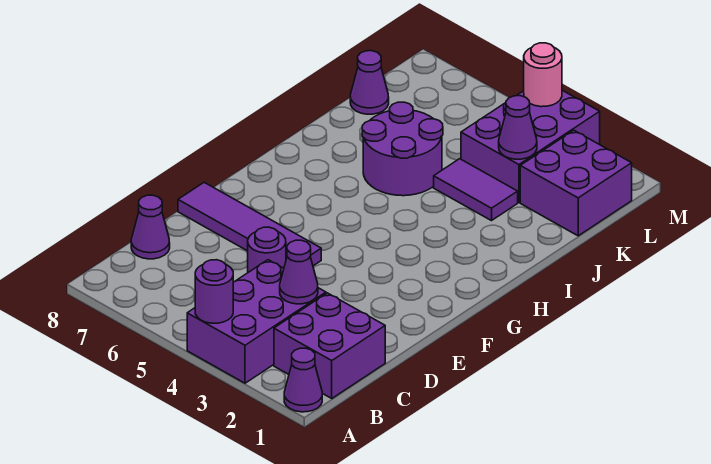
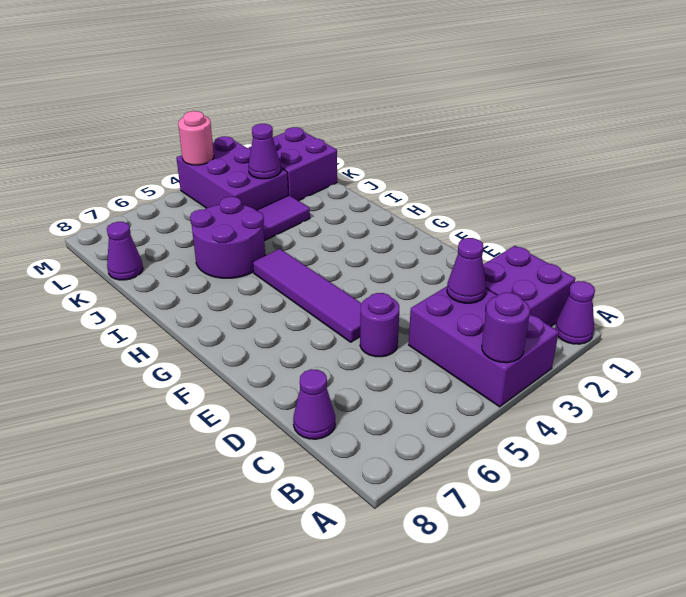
purple 1x4 tile [178,182,321,266] -> purple 1x4 tile turned to [253,249,361,342]

